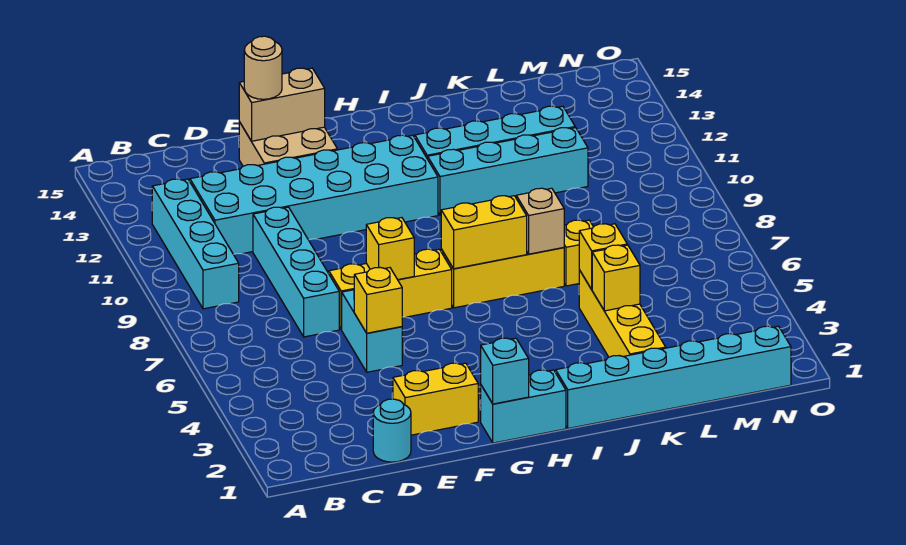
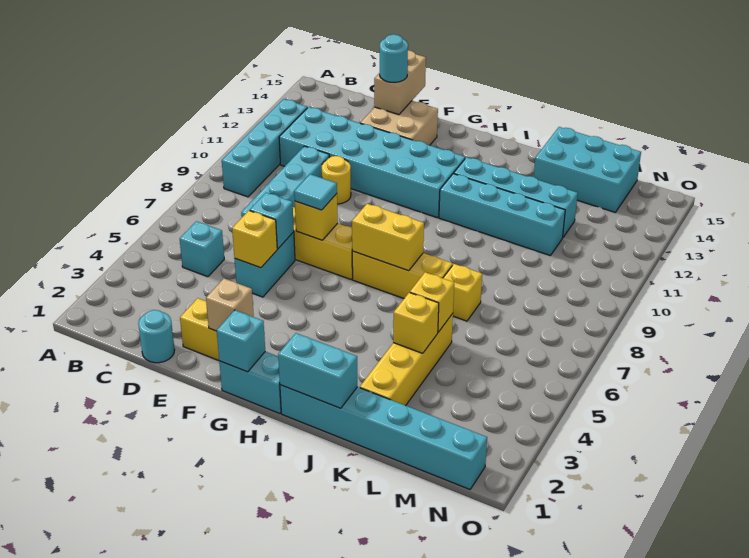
none -> cyan 1x1 brick [180,221,224,277]
none -> cyan 1x1 brick [250,193,294,249]
none -> yellow 1x1 round brick [322,156,351,204]
tan 1x2 brick [239,68,325,141] -> tan 1x2 brick turned to [374,50,426,115]
tan 1x1 round brick [244,36,282,99] -> cyan 1x1 round brick [380,34,408,82]
none -> cyan 1x1 tile [294,174,337,210]
none -> cyan 1x2 brick [278,333,357,408]
tan 1x1 brick [516,188,564,254] -> tan 1x1 brick moved to [206,278,254,331]
none -> cyan 2x3 brick [534,127,641,212]

